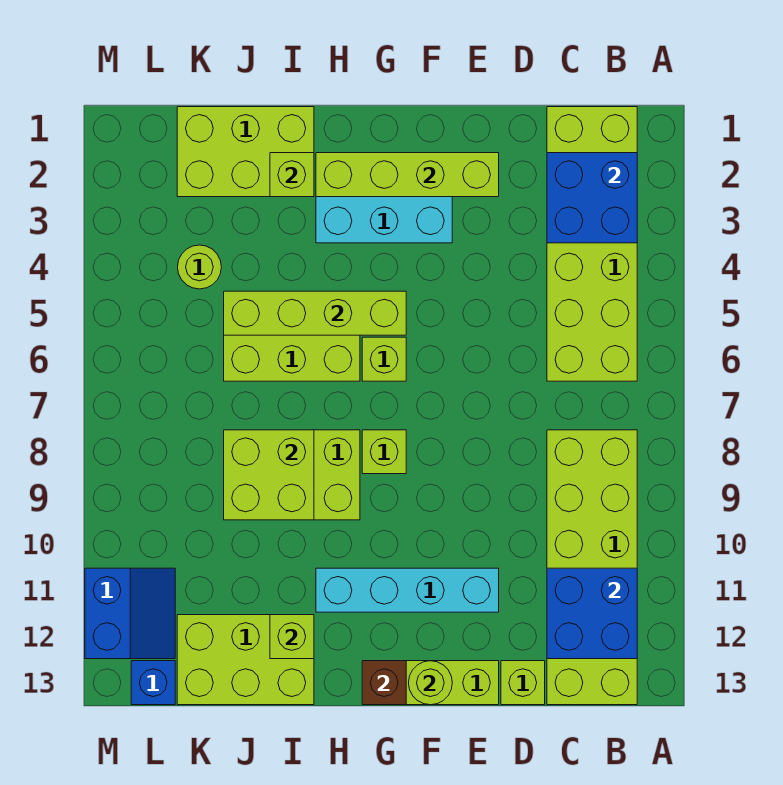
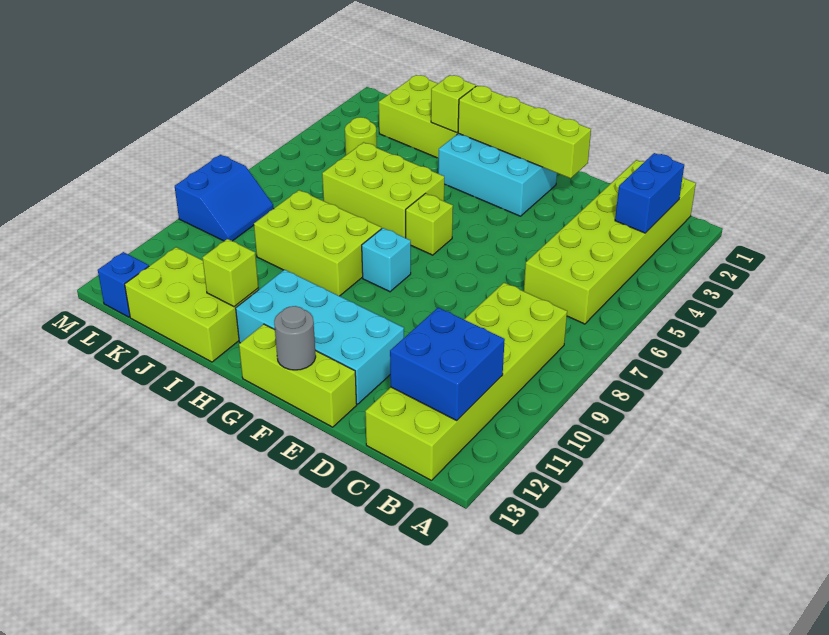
blue 2x2 brick [547,153,637,243] -> blue 1x2 brick [615,153,684,233]
lime 1x1 brick [501,661,545,705] -> none
cyan 1x4 brick [316,568,499,612] -> cyan 2x4 brick [236,270,404,404]
lime 1x1 round brick [409,661,452,705] -> grey 1x1 round brick [274,306,316,370]
lime 1x4 brick [224,291,406,335] -> none
lime 1x1 brick [362,430,406,474] -> cyan 1x1 brick [362,228,411,292]
brown 1x1 brick [362,661,406,705] -> none
lime 2x2 brick [224,430,314,520] -> none
blue 2x2 slope [85,568,175,659] -> blue 2x2 slope moved to [175,155,273,241]

